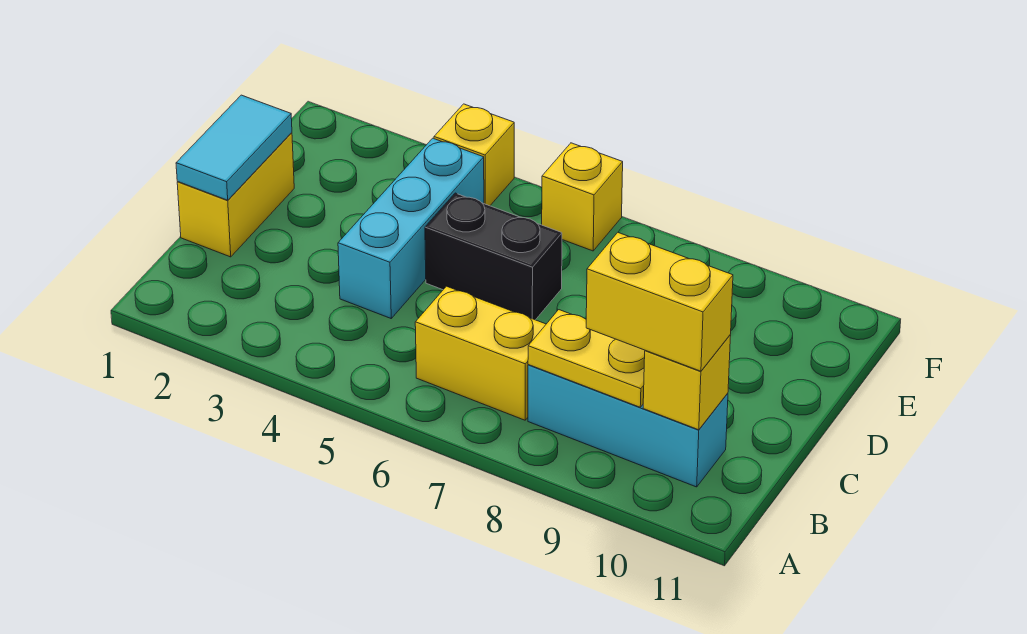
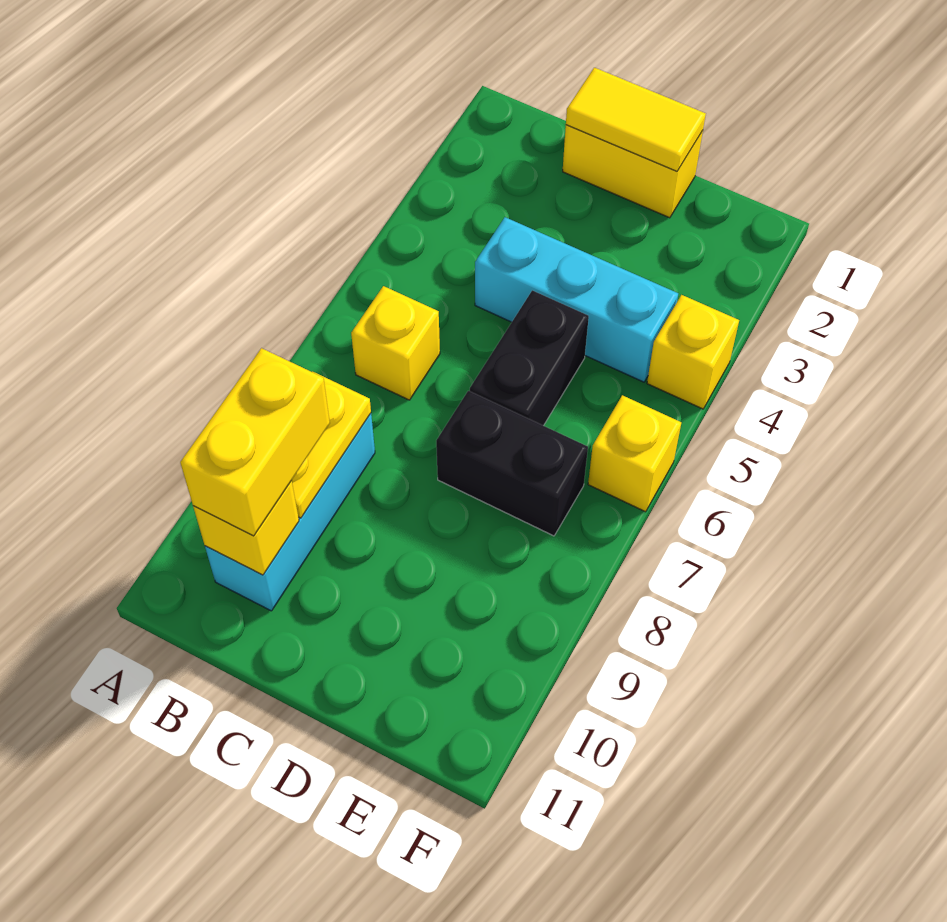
yellow 1x2 brick [415,286,546,420] -> yellow 1x1 brick [351,286,440,400]
cyan 1x2 tile [176,95,292,200] -> yellow 1x2 tile [566,68,706,171]
none -> black 1x2 brick [436,391,588,536]

